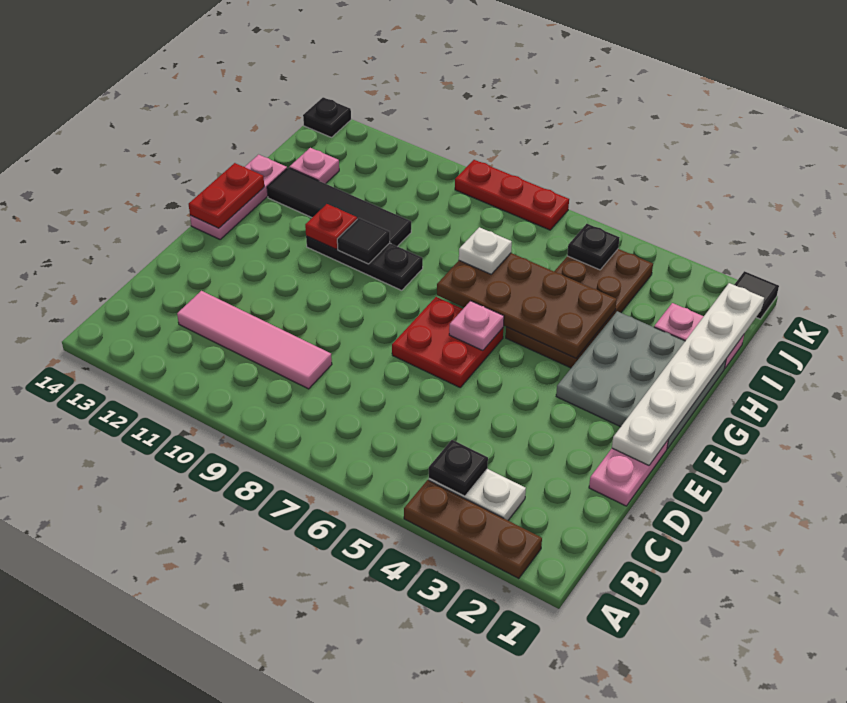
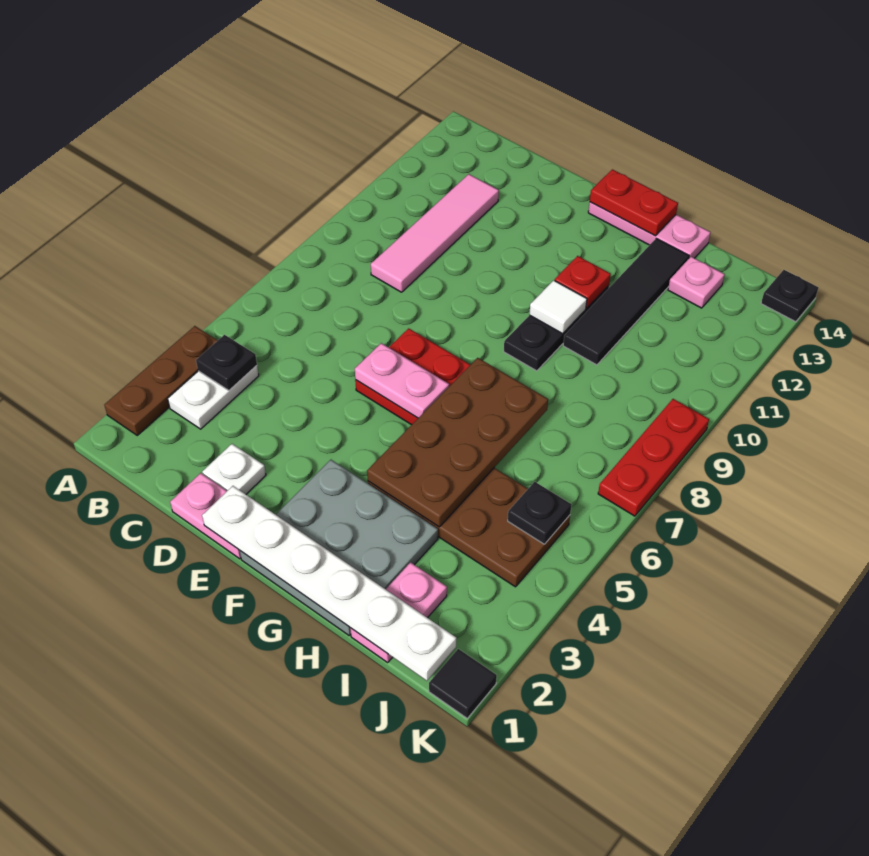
pink 1x1 plate [449,301,504,351] -> pink 1x2 plate [355,343,449,418]
black 1x1 tile [337,218,390,264] -> white 1x1 tile [529,280,587,334]
white 1x1 plate [459,227,512,274] -> white 1x1 plate moved to [202,444,266,494]

